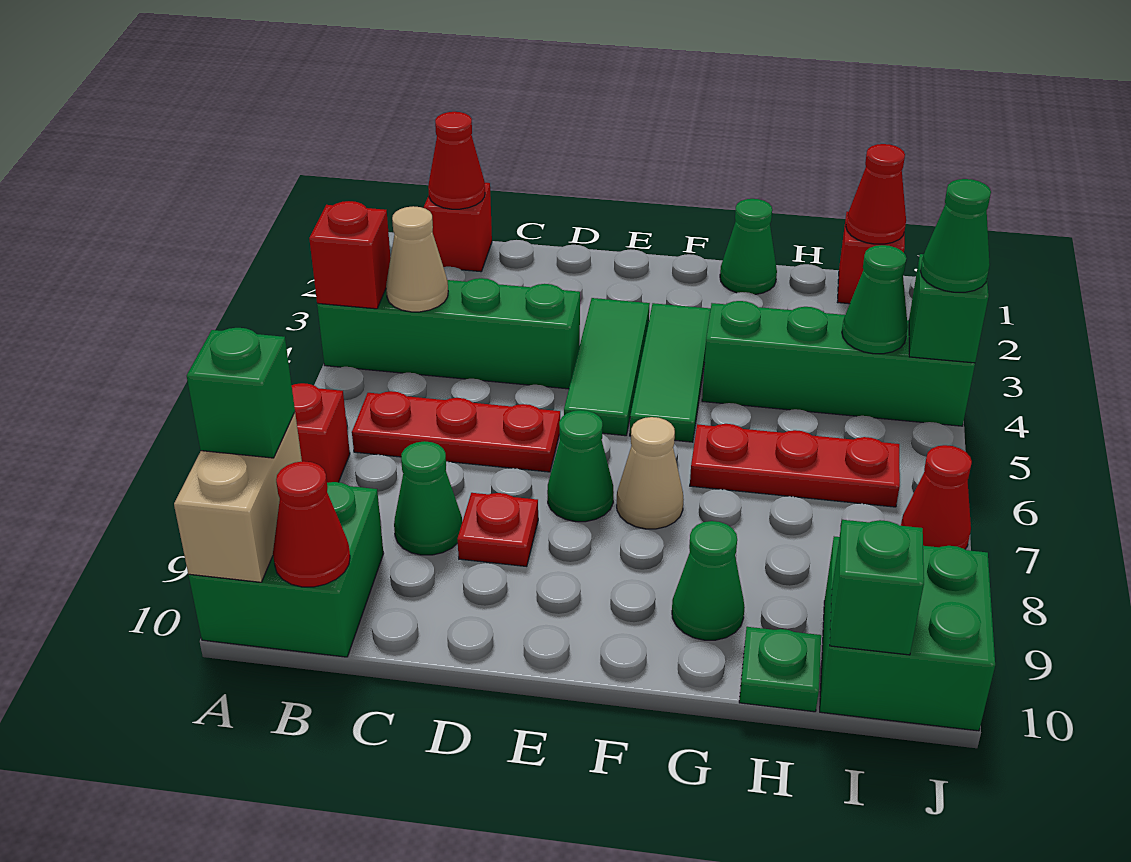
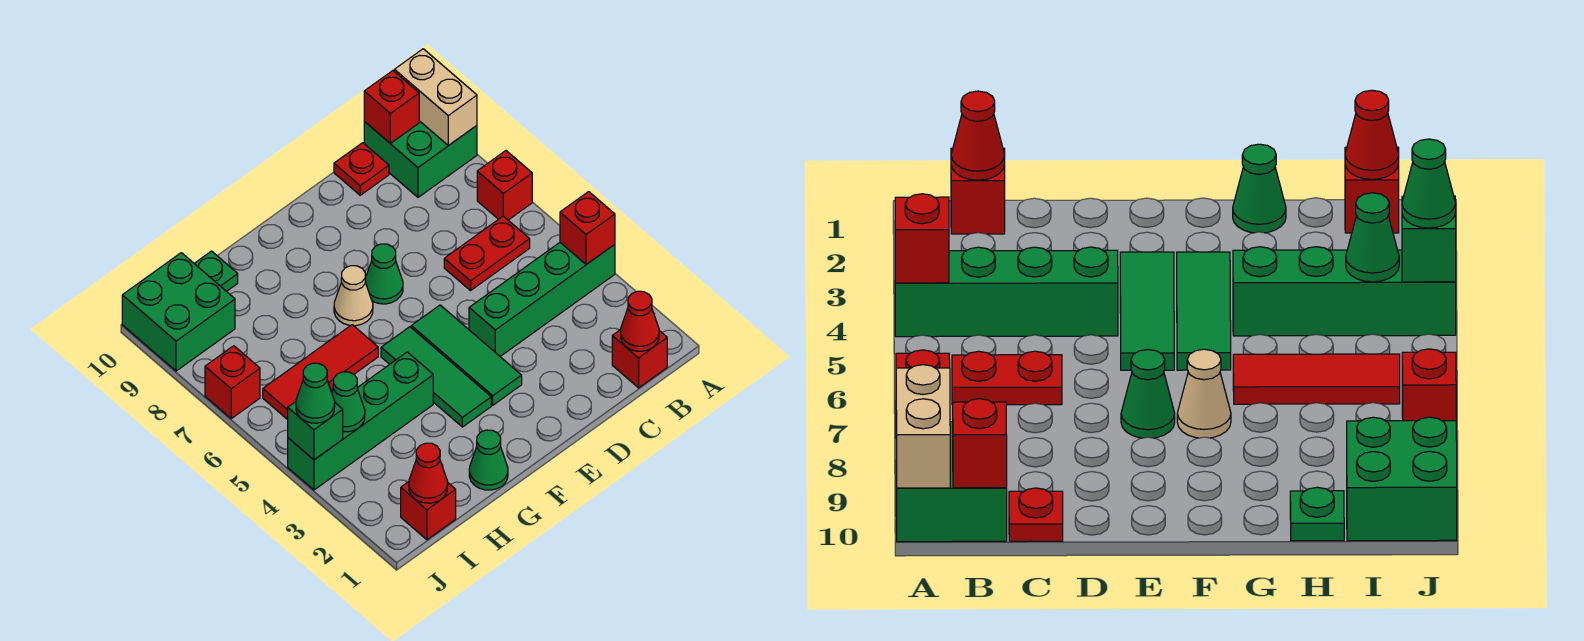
green 1x1 brick [187,328,295,458] -> none
tan 1x1 cone [386,206,448,312] -> none
red 1x3 plate [352,391,560,472] -> red 1x2 plate [444,216,530,291]
red 1x1 cone [273,461,350,587] -> red 1x1 brick [364,71,419,143]
green 1x1 cone [394,441,462,555] -> none
red 1x1 plate [457,493,538,566] -> red 1x1 plate moved to [334,143,389,195]
red 1x3 plate [690,424,900,507] -> red 1x3 tile [263,325,378,420]
green 1x1 cone [672,521,745,640] -> none
green 1x1 brick [830,520,924,655] -> none
red 1x1 cone [901,445,972,549] -> red 1x1 brick [205,346,260,418]

